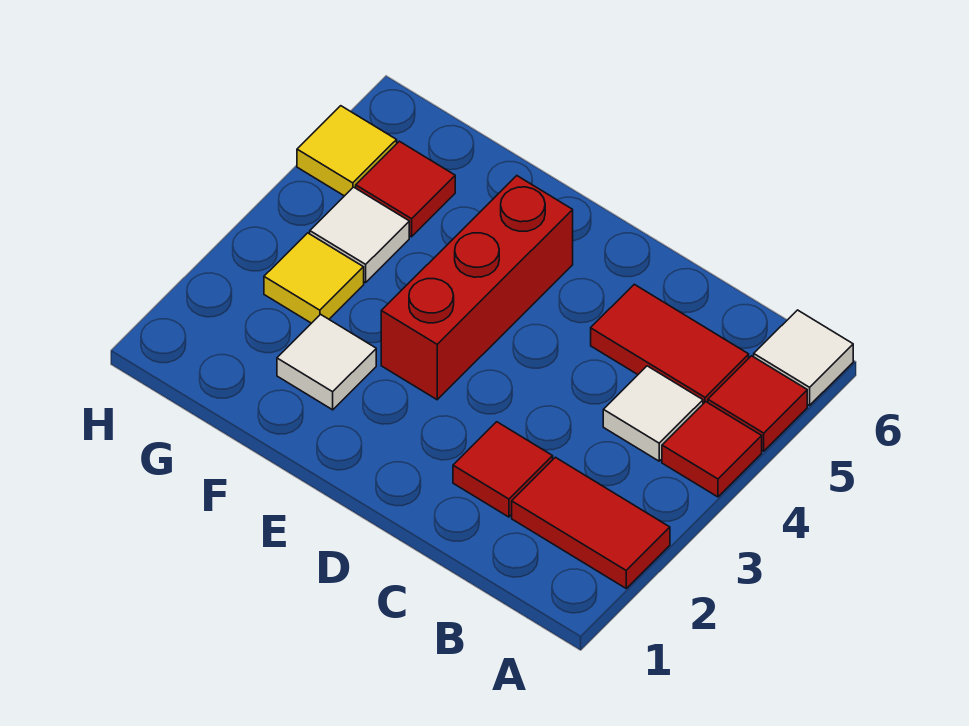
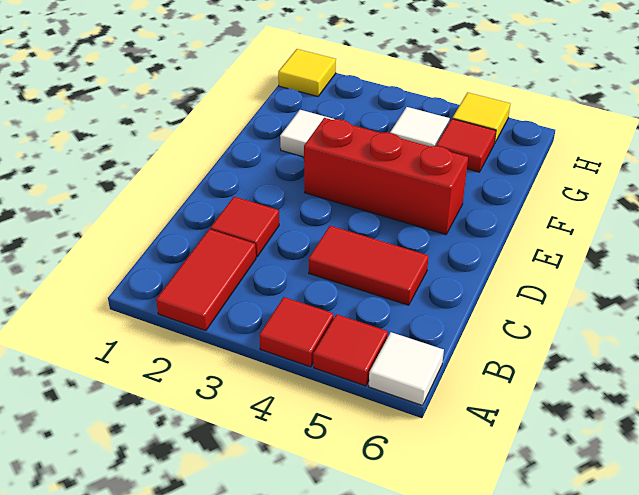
white 1x1 tile [603,366,703,461] -> none
red 1x2 tile [591,284,749,404] -> red 1x2 tile turned to [309,226,429,305]
yellow 1x1 tile [264,233,364,323] -> yellow 1x1 tile moved to [278,49,336,96]

